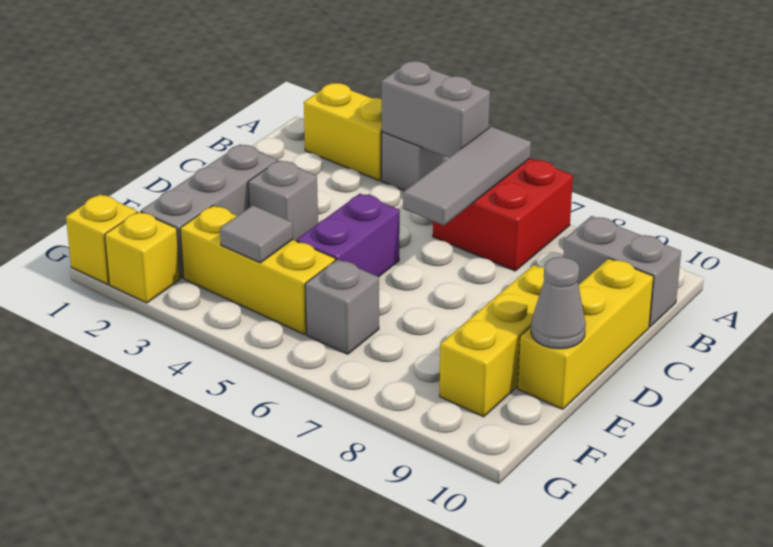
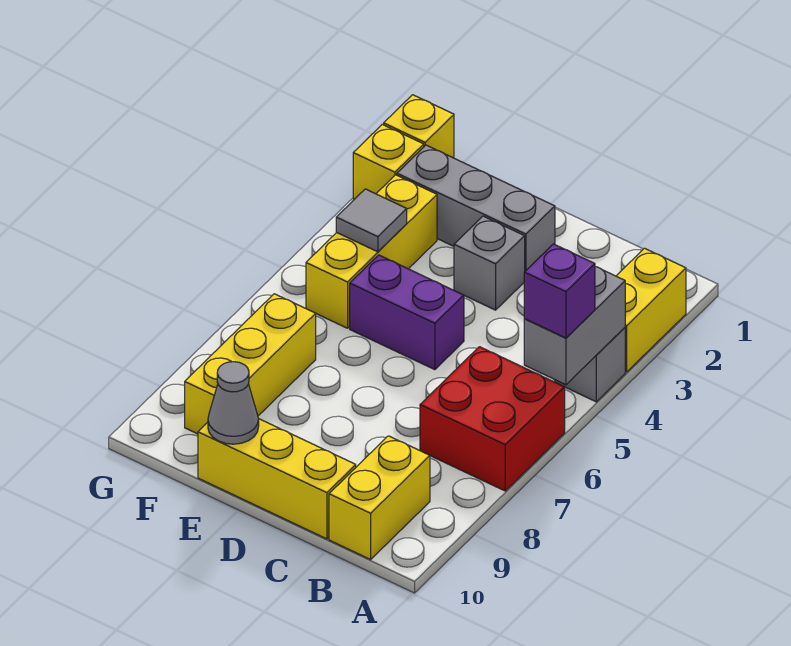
none -> purple 1x1 brick [524,244,595,338]
grey 1x3 tile [403,127,531,225] -> none
grey 1x2 brick [563,216,681,327] -> yellow 1x2 brick [329,436,430,560]
yellow 1x3 brick [440,265,544,417] -> yellow 1x3 brick turned to [185,294,316,434]
grey 1x1 brick [305,259,379,354] -> none

